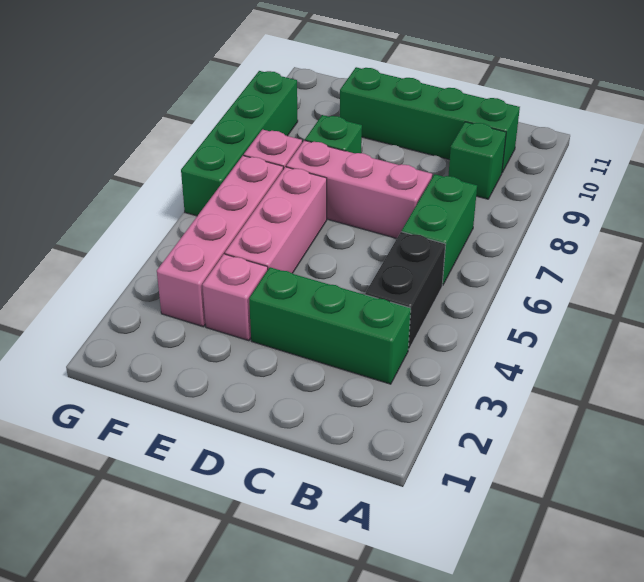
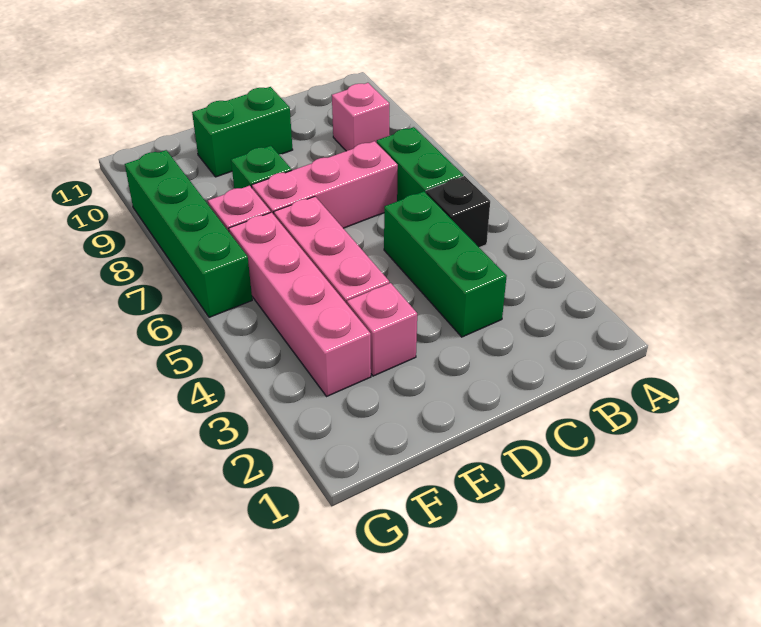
green 1x3 brick [249,267,411,384] -> green 1x3 brick turned to [384,191,507,337]
black 1x2 brick [365,232,446,350] -> black 1x1 brick [426,176,490,248]
green 1x1 brick [448,122,506,199] -> pink 1x1 brick [332,83,389,151]
green 1x4 brick [340,67,520,172] -> green 1x2 brick [192,87,293,177]

